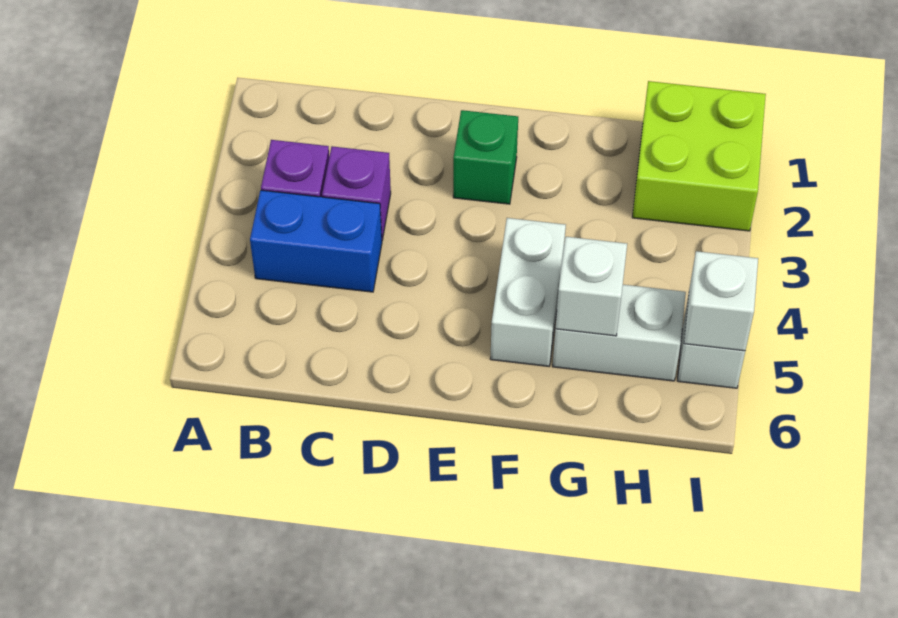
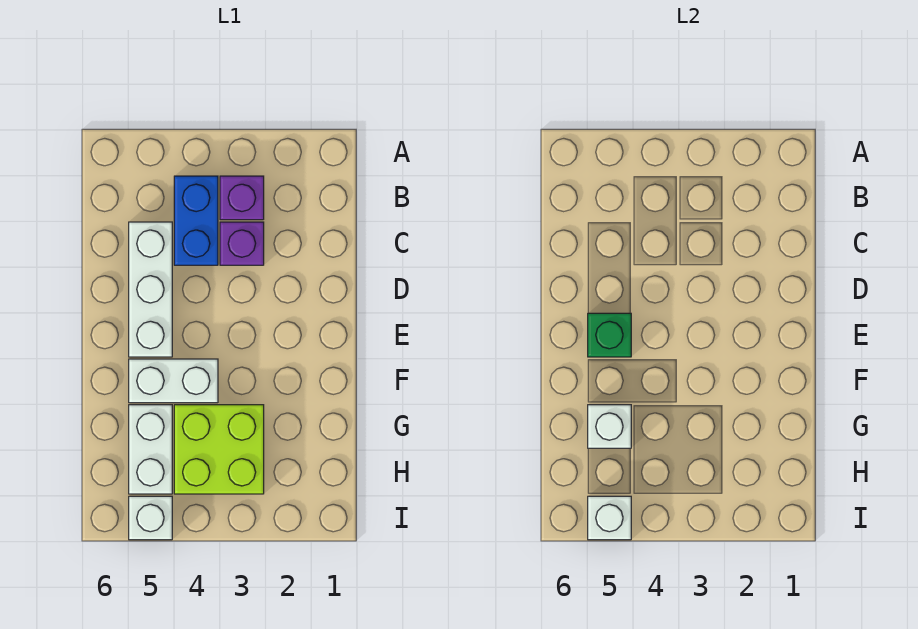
none -> white 1x3 brick [129,222,172,357]
green 1x1 brick [453,110,518,204] -> green 1x1 brick moved to [588,313,631,357]
lime 2x2 brick [632,81,766,231] -> lime 2x2 brick moved to [174,405,264,494]

